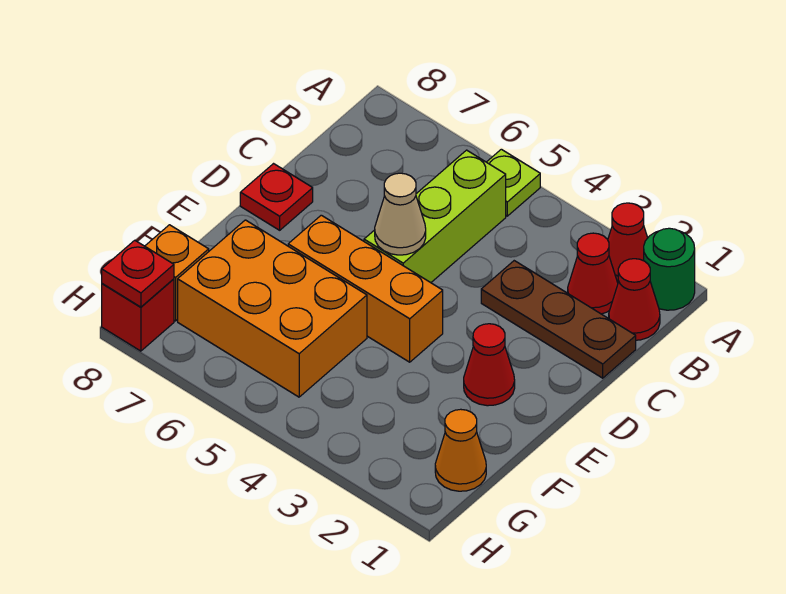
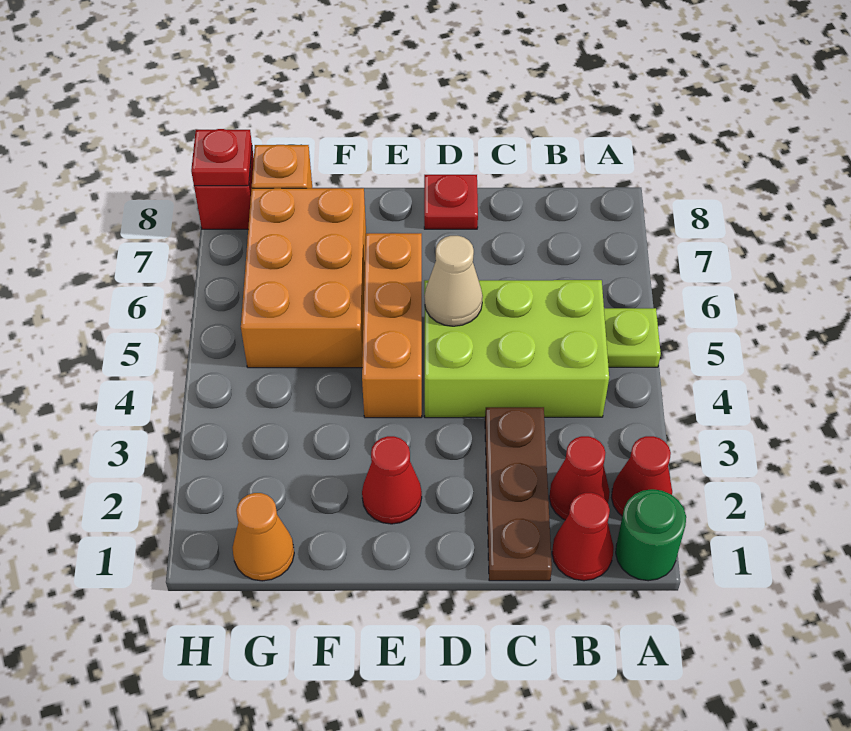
lime 1x3 brick [364,150,506,283] -> lime 2x3 brick [424,280,609,418]

